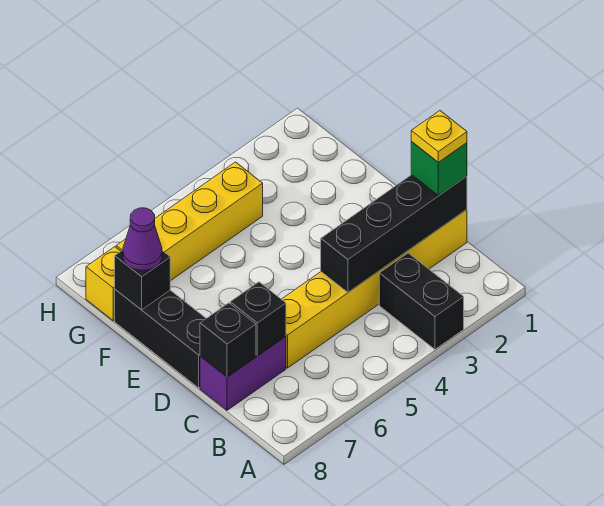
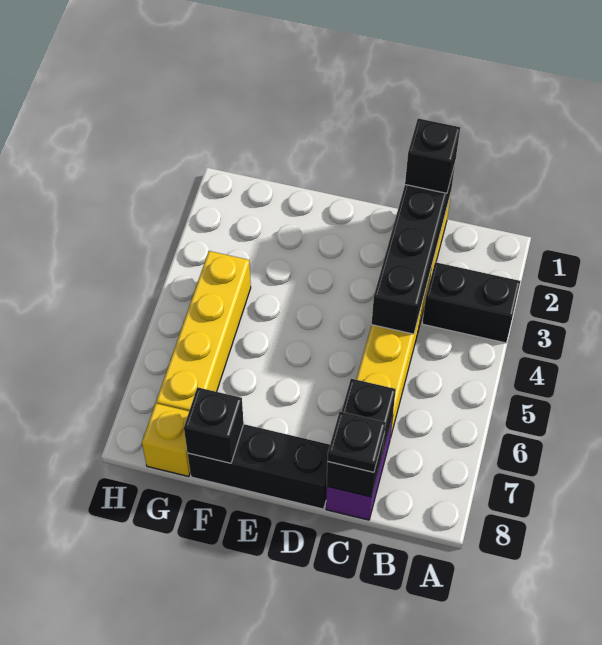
green 1x1 brick [411,142,467,196] -> black 1x1 brick [405,118,460,193]
yellow 1x1 plate [411,111,467,162] -> none
none -> black 1x1 plate [328,412,386,472]
purple 1x1 cone [123,208,162,270] -> none

